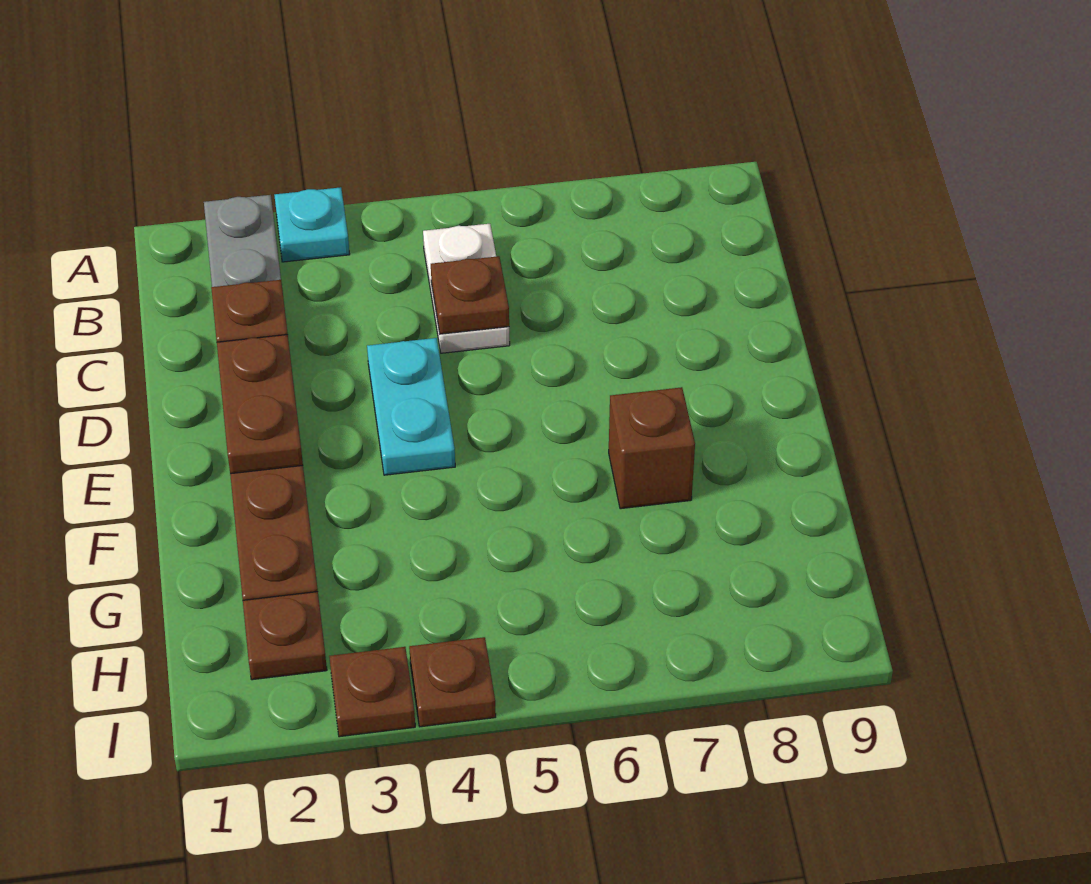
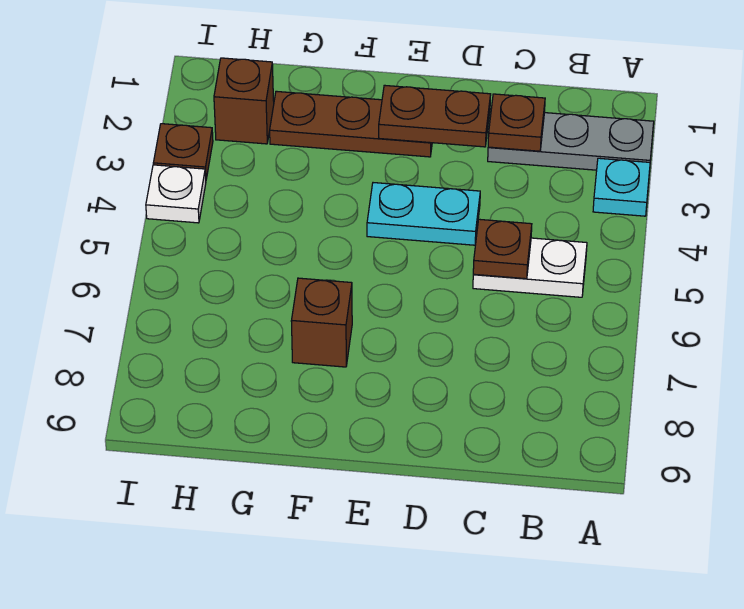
brown 1x1 plate [243,592,327,680] -> brown 1x1 brick [214,58,274,144]
brown 1x1 plate [409,637,496,727] -> white 1x1 plate [146,165,206,223]

